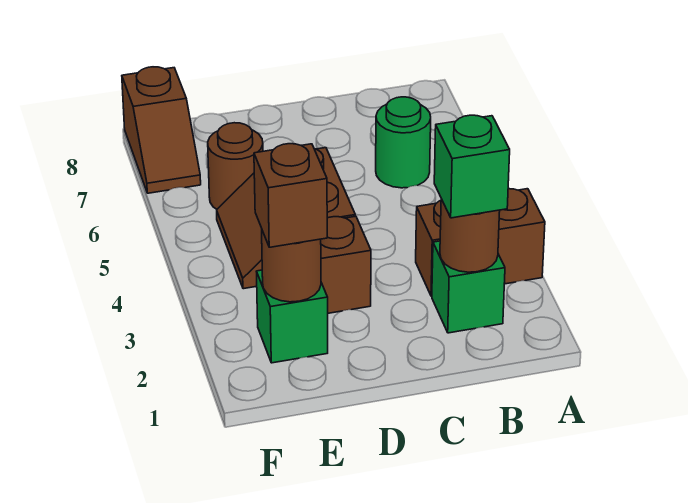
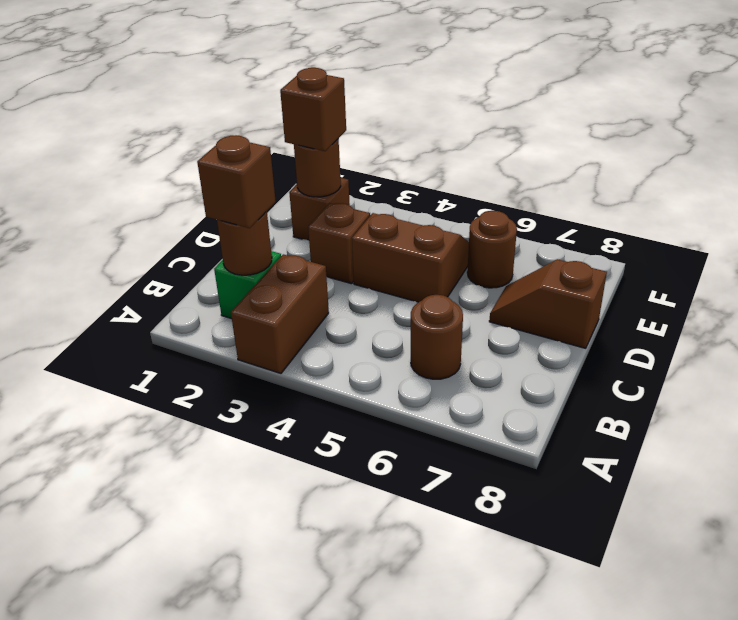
green 1x1 brick [434,115,510,218] -> brown 1x1 brick [197,135,276,228]
green 1x1 round brick [376,97,431,188] -> brown 1x1 round brick [411,295,463,379]
green 1x1 brick [256,270,328,363] -> brown 1x1 brick [289,178,350,241]
brown 1x2 slope [122,67,201,193] -> brown 1x2 slope moved to [489,259,607,348]

